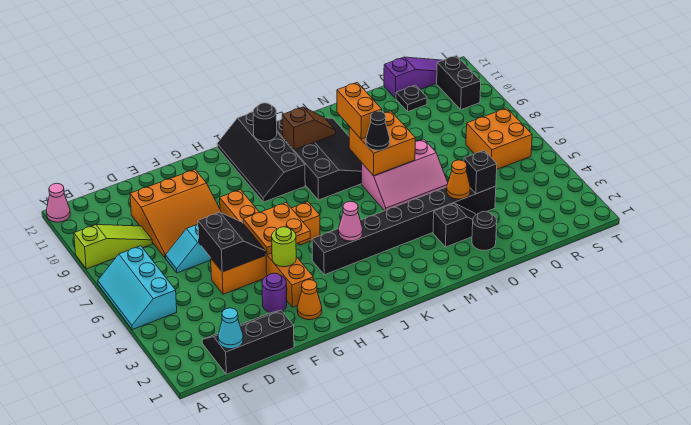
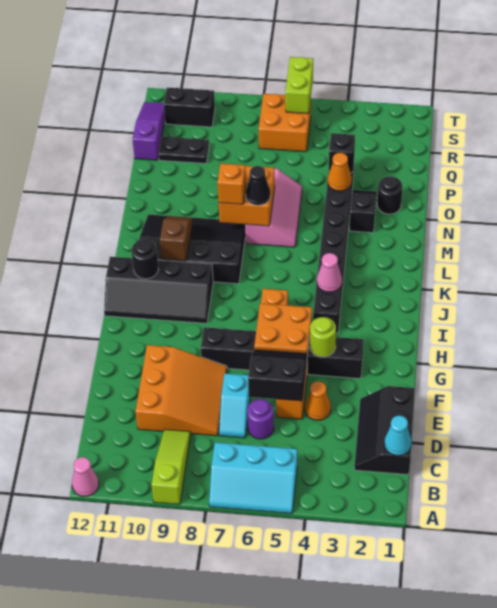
purple 1x1 round brick [262,273,287,313] -> purple 1x1 round brick moved to [247,399,274,439]
orange 1x1 cone [297,280,322,320] -> orange 1x1 cone moved to [305,381,331,420]
orange 1x6 brick [220,190,313,307] -> black 1x6 brick [201,327,364,379]
orange 1x2 brick [337,82,382,139] -> orange 1x1 brick [217,164,246,204]
black 1x1 plate [396,85,427,112] -> black 1x2 plate [158,137,209,164]
none -> lime 1x2 brick [285,57,313,114]

